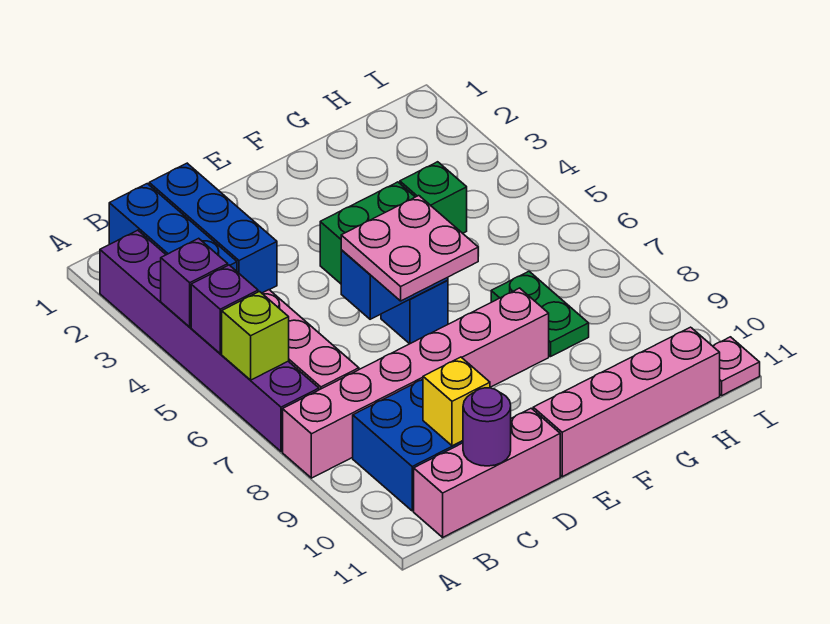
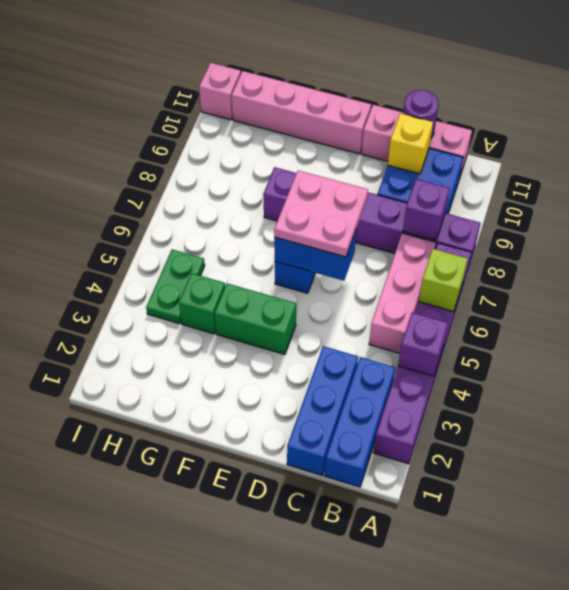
purple 1x1 brick [191,265,258,354] -> purple 1x1 brick moved to [403,179,450,240]
pink 1x6 brick [283,288,549,478] -> purple 1x6 brick [263,167,481,269]
green 1x2 plate [491,271,589,356] -> green 1x2 plate moved to [146,249,205,324]
pink 1x1 plate [713,337,760,395] -> pink 1x1 brick [199,63,241,120]

